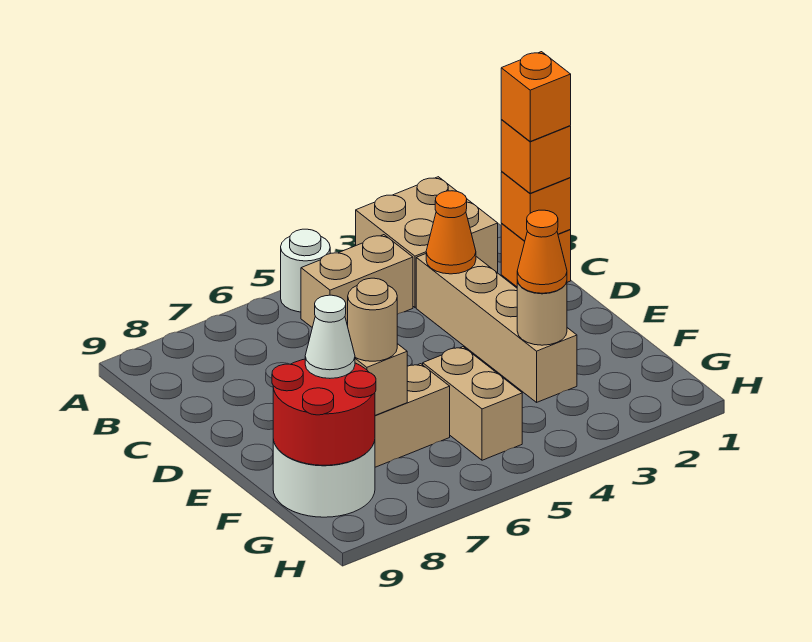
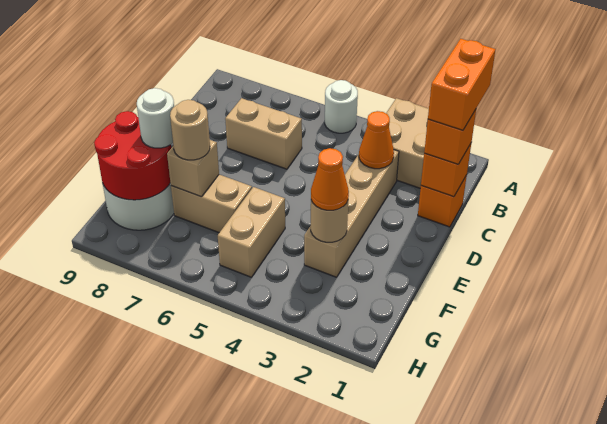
tan 1x2 brick [301,235,413,327] -> tan 1x2 brick moved to [225,98,302,169]
orange 1x1 brick [501,52,571,141] -> orange 1x2 brick [428,39,496,130]
white 1x1 cone [305,295,355,378] -> white 1x1 round brick [137,88,174,148]

